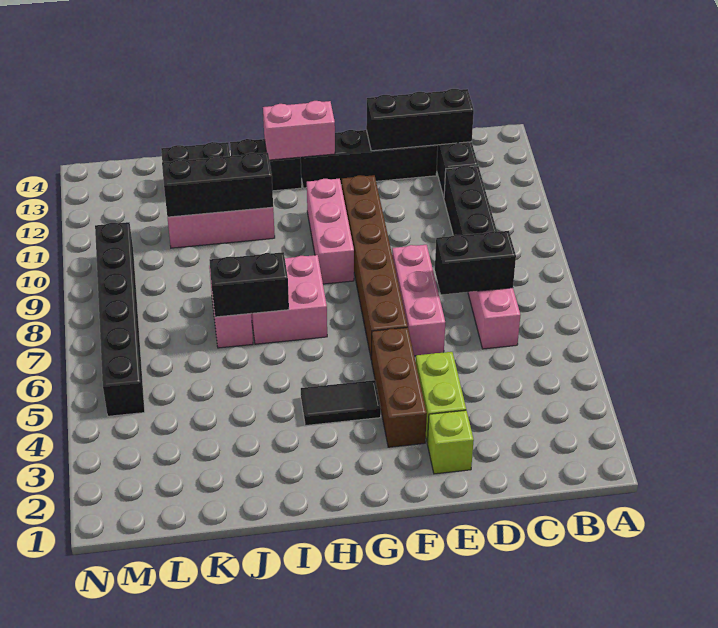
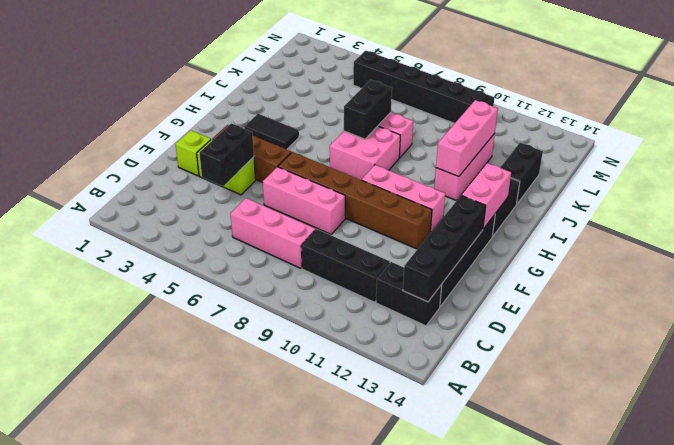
black 1x2 brick [435,231,516,295] -> black 1x2 brick moved to [199,123,254,186]
black 1x3 brick [366,89,474,151] -> black 1x4 brick [403,195,486,302]
black 1x2 tile [301,380,381,426] -> black 1x2 tile turned to [244,114,299,149]
black 1x3 brick [162,153,273,217] -> pink 1x3 brick [436,100,498,177]

